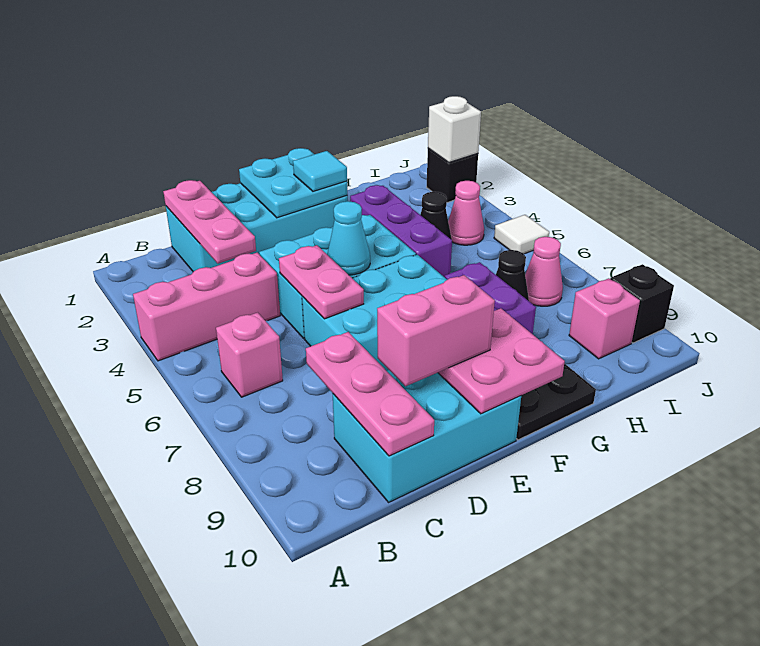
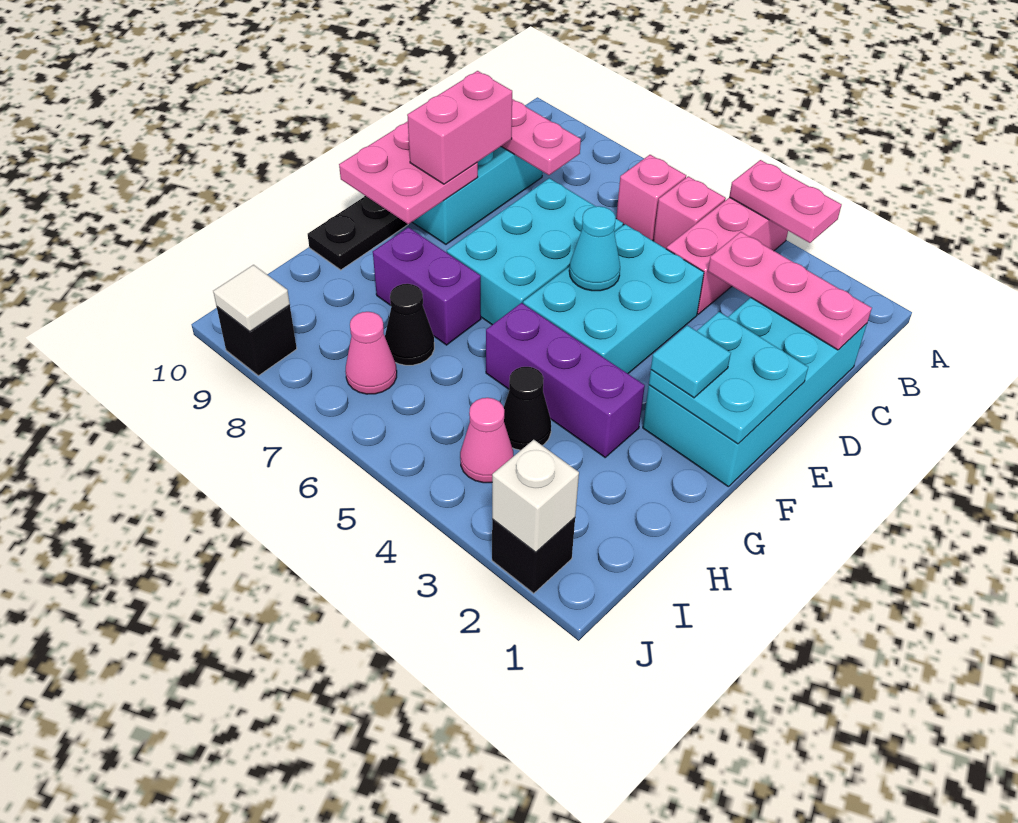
pink 1x2 plate [279,245,364,319] -> pink 1x2 plate moved to [729,160,842,243]
pink 1x1 brick [569,278,640,359] -> pink 1x1 brick moved to [653,176,726,249]
white 1x1 tile [494,215,549,254] -> white 1x1 tile moved to [213,265,290,331]

